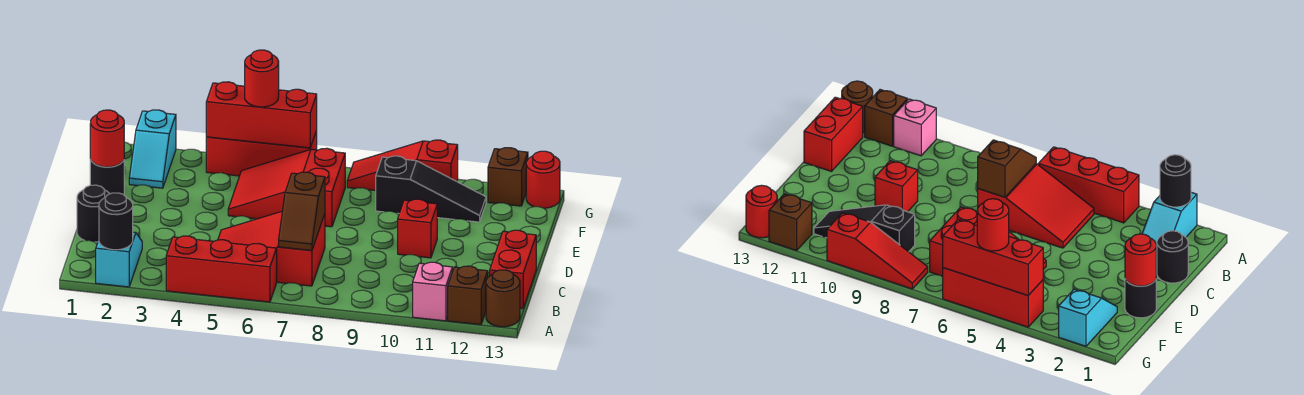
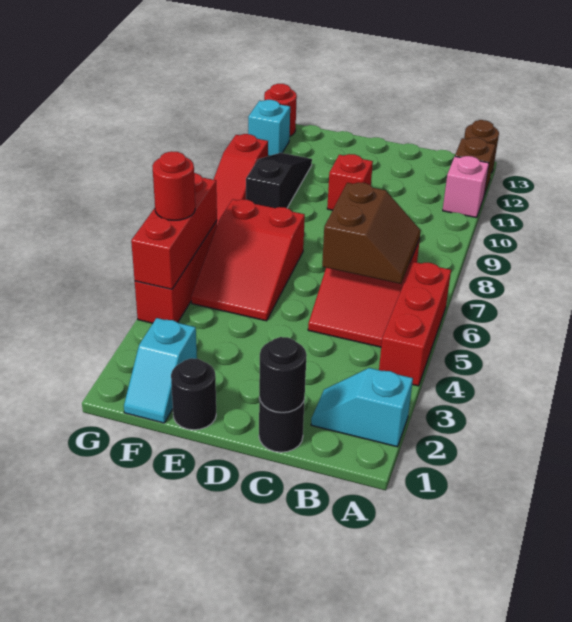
black 1x1 round brick [99,193,133,250] -> black 1x1 round brick moved to [259,337,307,412]
brown 1x2 slope [279,172,325,250] -> brown 2x2 slope [322,183,421,284]
red 1x2 brick [490,230,536,309] -> none
red 1x1 round brick [90,110,124,167] -> none
cyan 1x2 slope [129,110,176,188] -> cyan 1x2 slope turned to [124,318,197,423]
brown 1x1 brick [488,148,528,206] -> cyan 1x1 brick [248,100,290,156]

